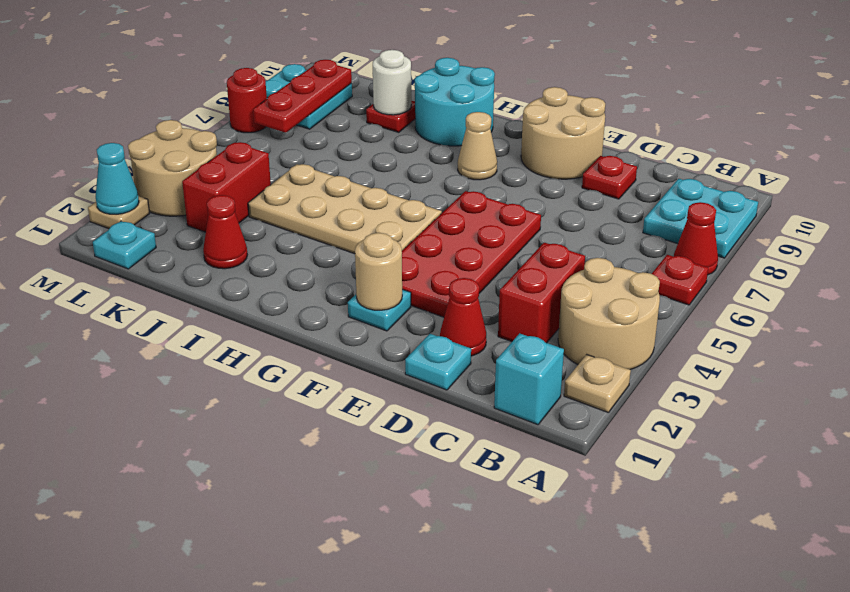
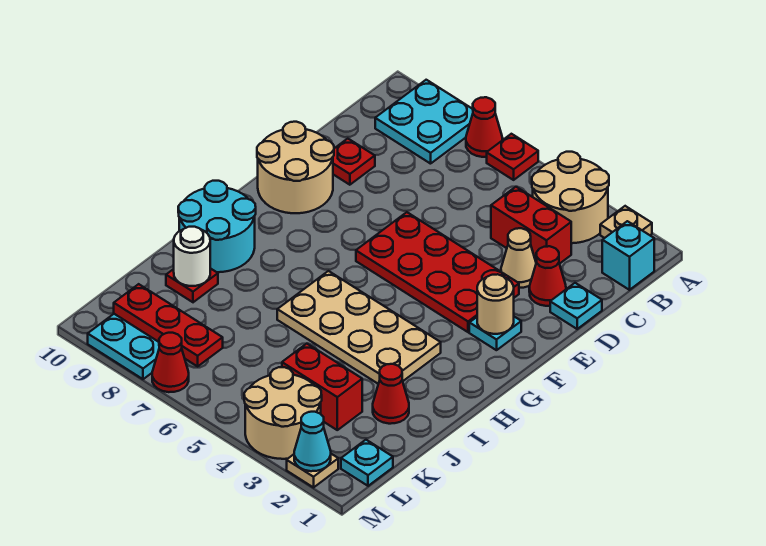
tan 2x4 plate [248,164,442,254] -> tan 2x4 plate turned to [277,271,441,384]
tan 1x1 cone [458,112,497,180] -> tan 1x1 cone moved to [501,228,536,288]
red 1x1 round brick [227,68,267,133] -> red 1x1 cone [152,333,189,392]

